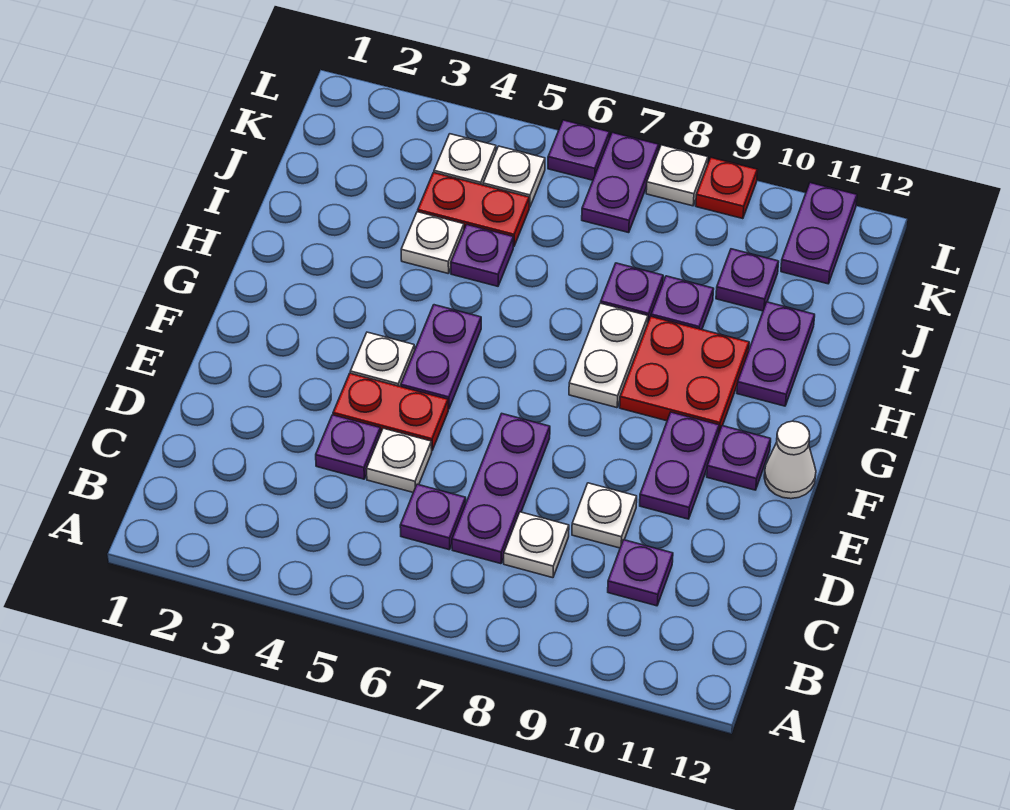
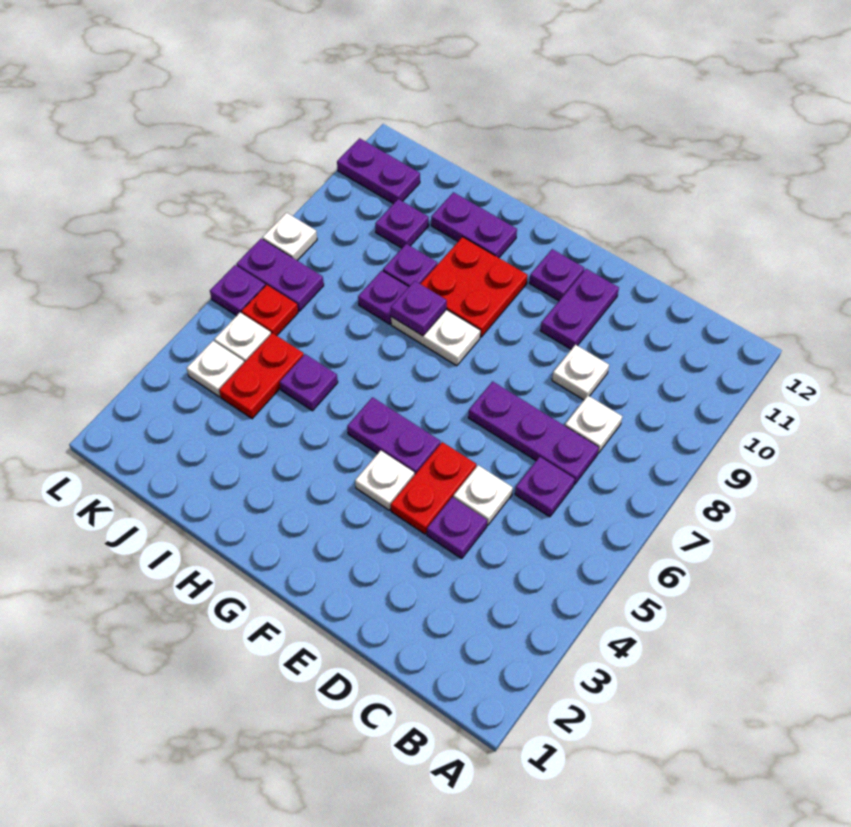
purple 1x1 plate [608,540,673,606] -> purple 1x1 plate moved to [391,281,447,336]
purple 1x2 plate [640,412,719,519] -> purple 1x2 plate turned to [540,269,619,349]
white 1x1 cone [764,421,816,499] -> none
white 1x1 plate [401,212,464,274] -> none
red 1x1 plate [696,158,757,219] -> red 1x1 plate moved to [241,285,298,336]

